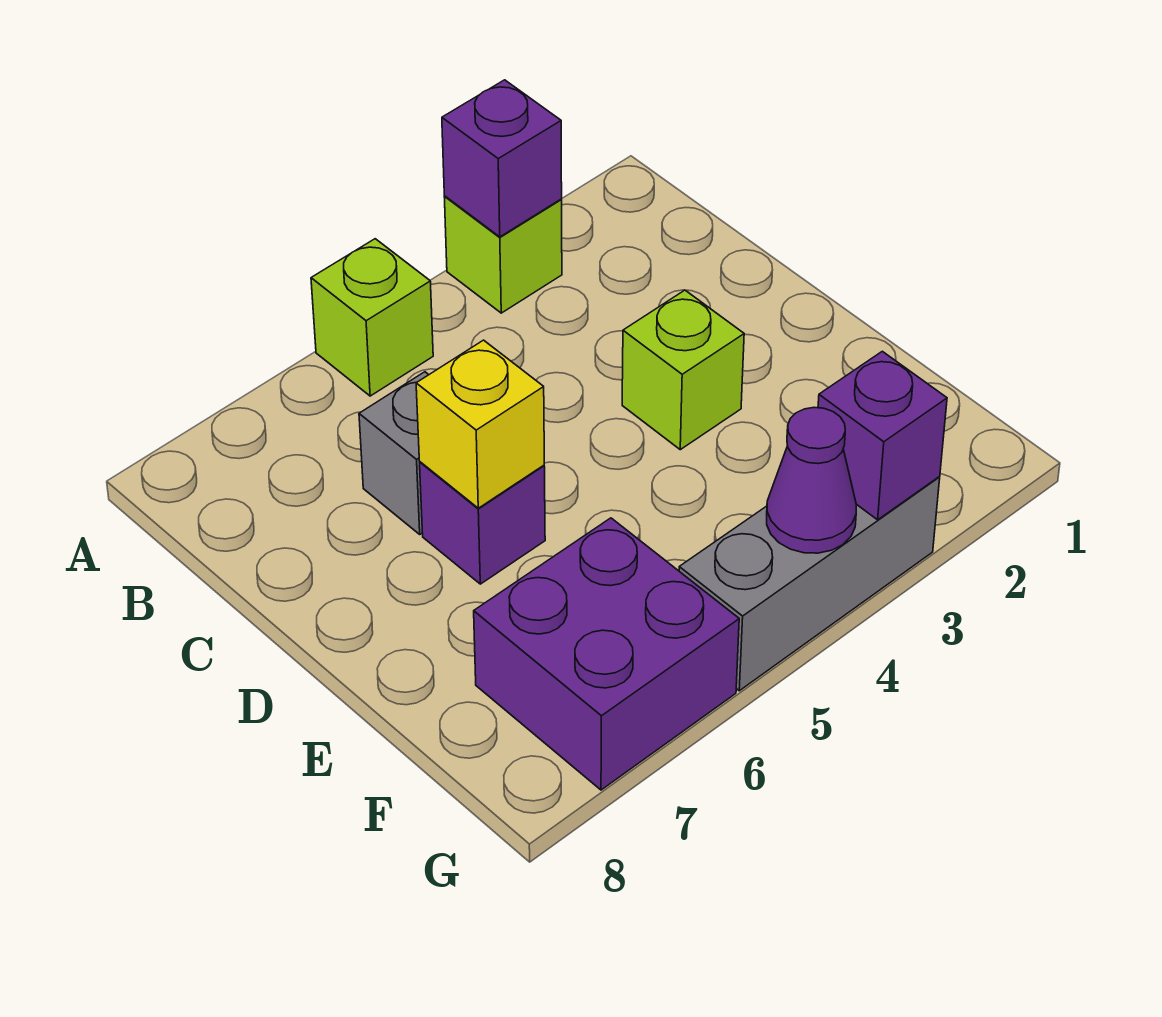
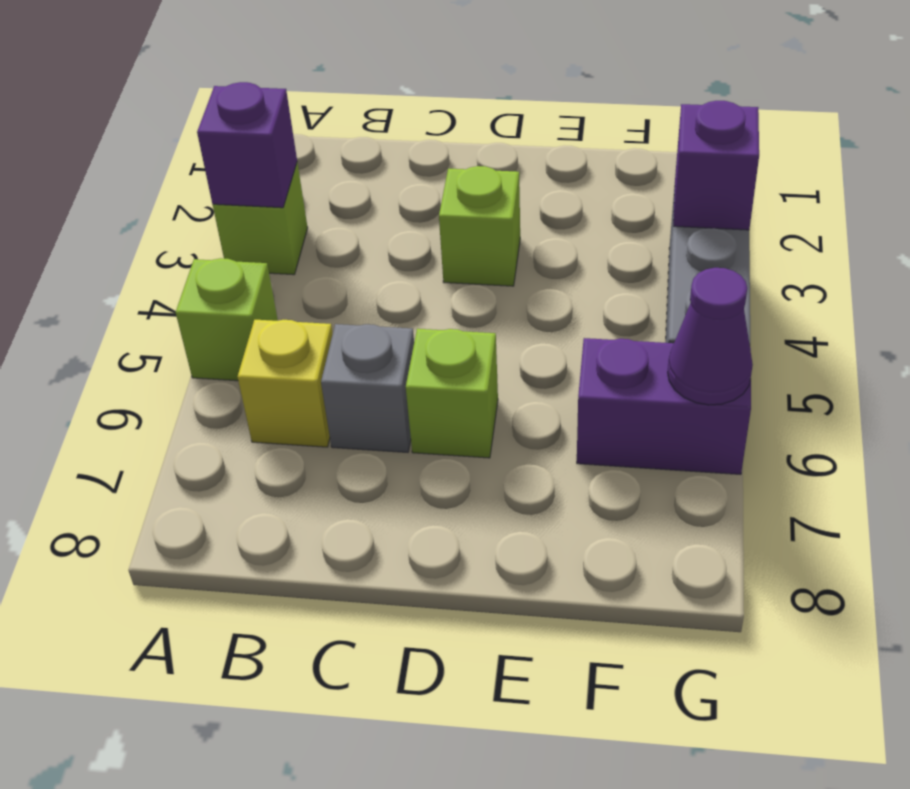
purple 1x1 brick [420,462,545,584] -> lime 1x1 brick [406,329,498,458]
yellow 1x1 brick [416,340,544,508] -> yellow 1x1 brick moved to [237,320,333,447]
purple 2x2 brick [474,518,739,790] -> purple 1x2 brick [577,338,751,474]
purple 1x1 cone [767,407,856,553] -> purple 1x1 cone moved to [668,268,753,405]

